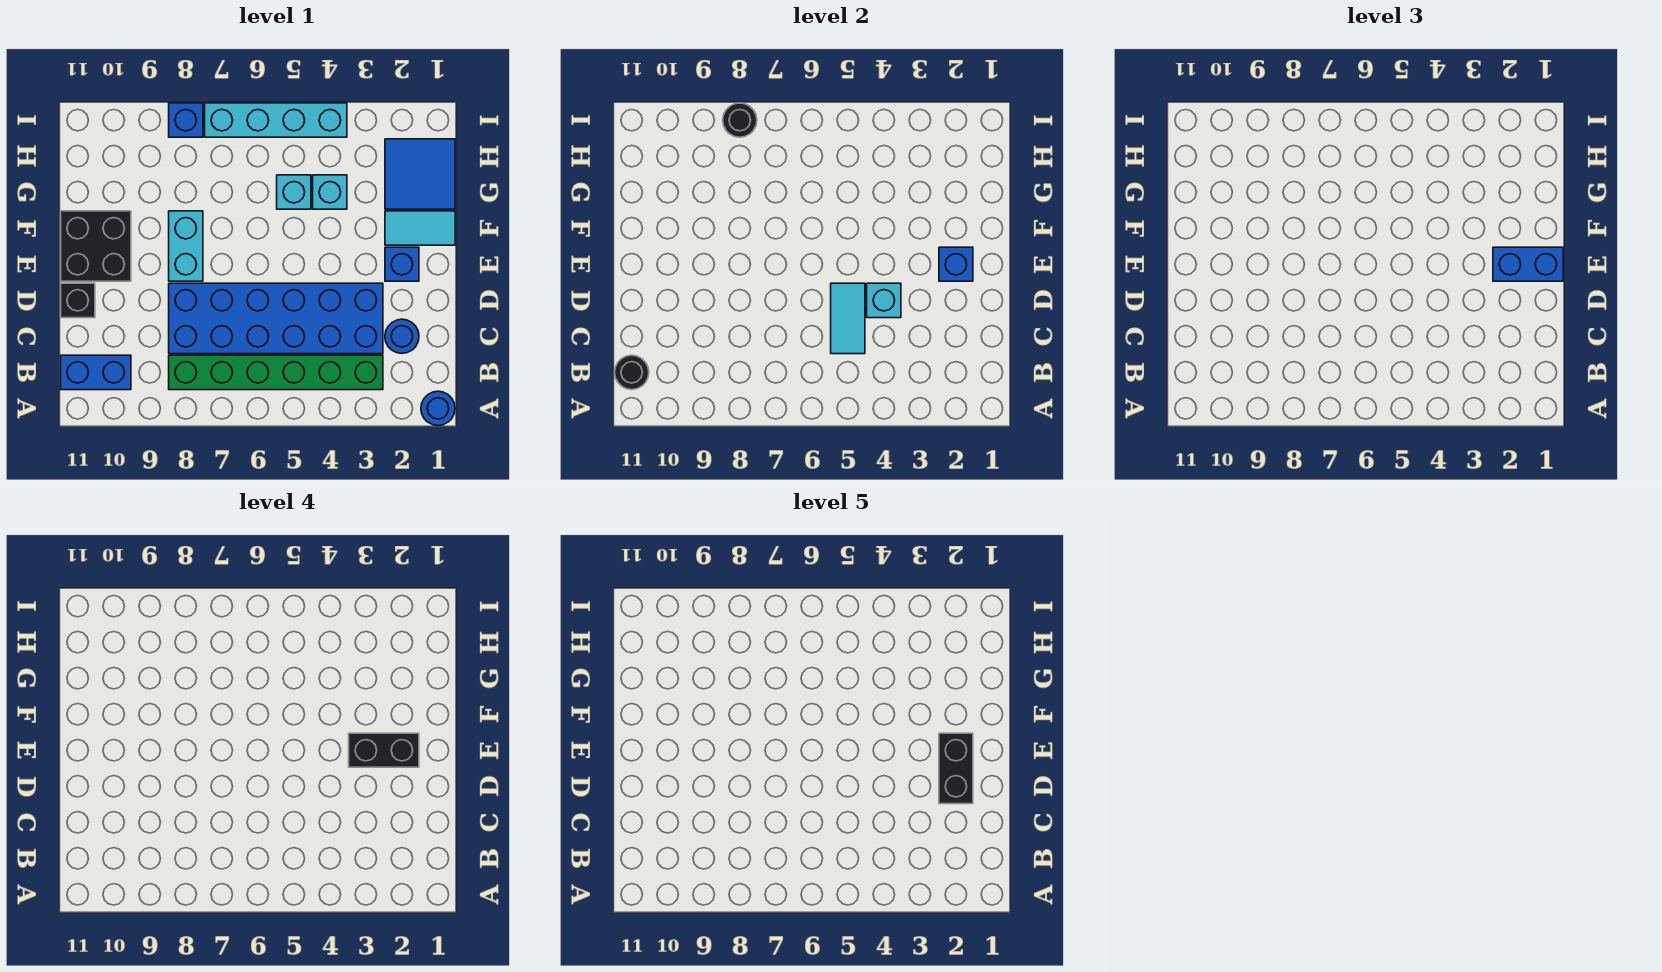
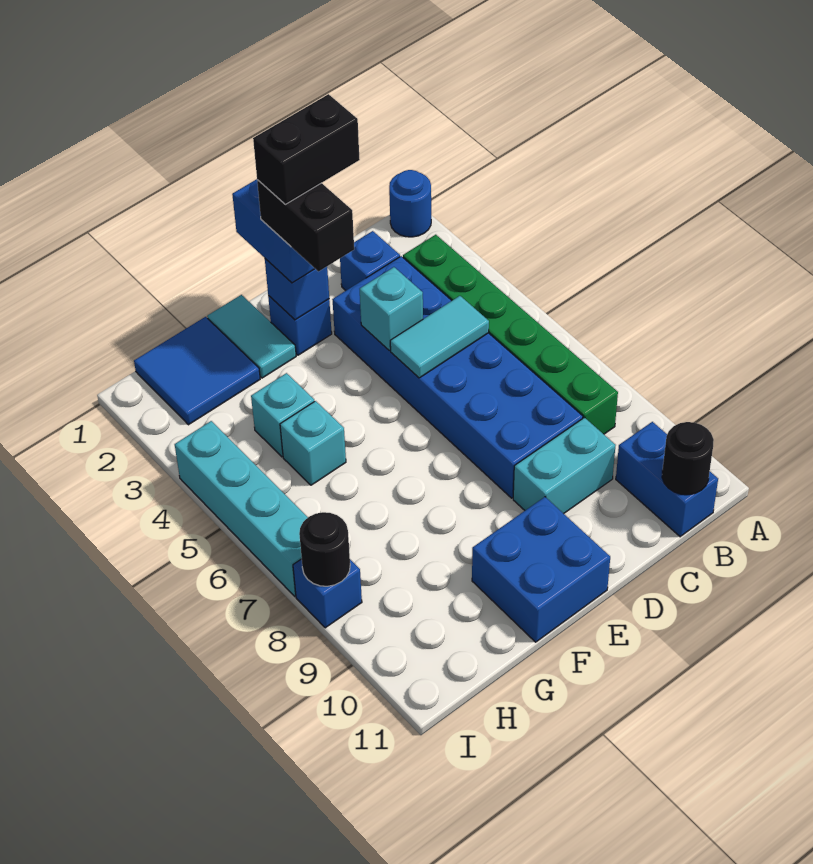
blue 1x1 round brick [385,319,419,353] -> blue 1x1 brick [340,231,400,290]
black 1x1 brick [61,283,95,318] -> none
cyan 1x2 brick [169,211,203,281] -> cyan 1x2 brick moved to [513,417,616,514]
black 2x2 brick [61,211,131,281] -> blue 2x2 brick [472,497,610,642]

